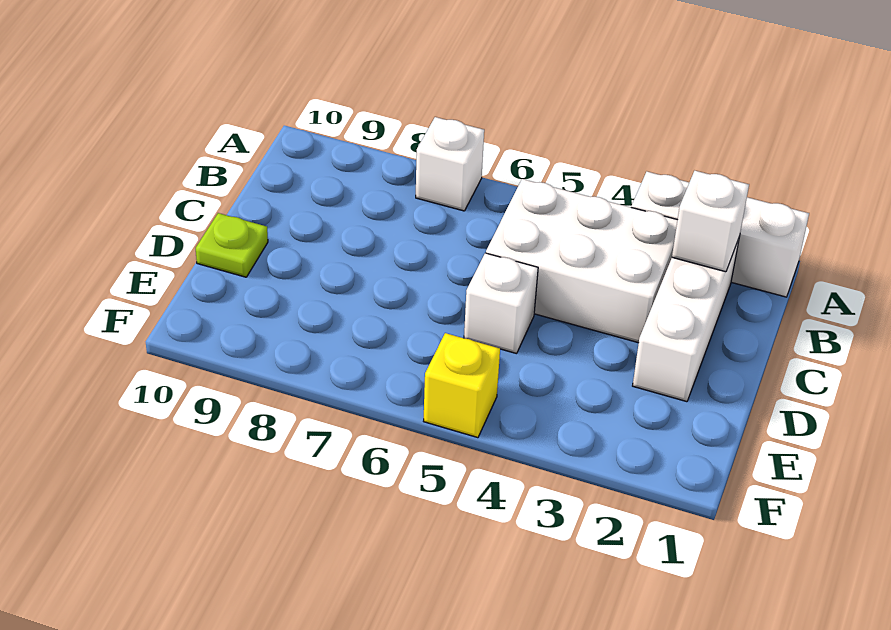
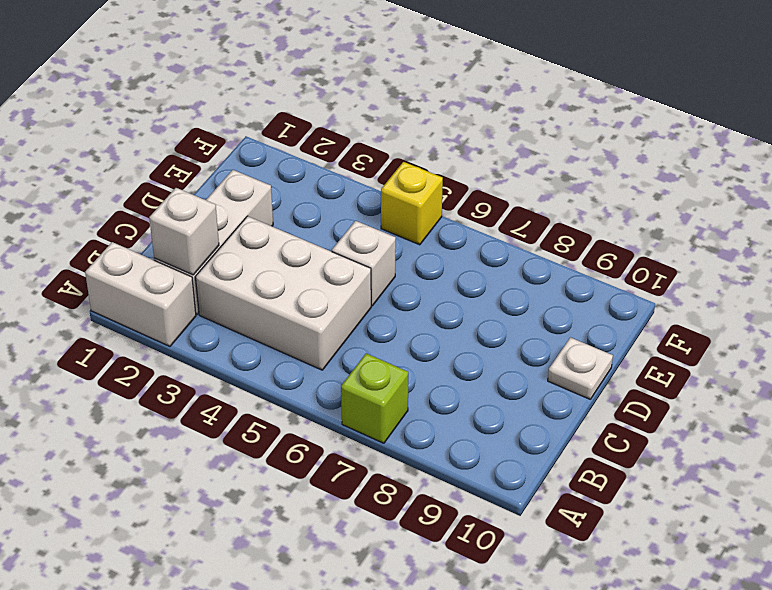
white 1x3 brick [631,172,809,297] -> white 1x2 brick [85,242,196,346]
white 1x1 brick [416,117,484,211] -> lime 1x1 brick [341,353,408,443]
lime 1x1 plate [196,213,268,277] -> white 1x1 plate [548,337,613,399]

